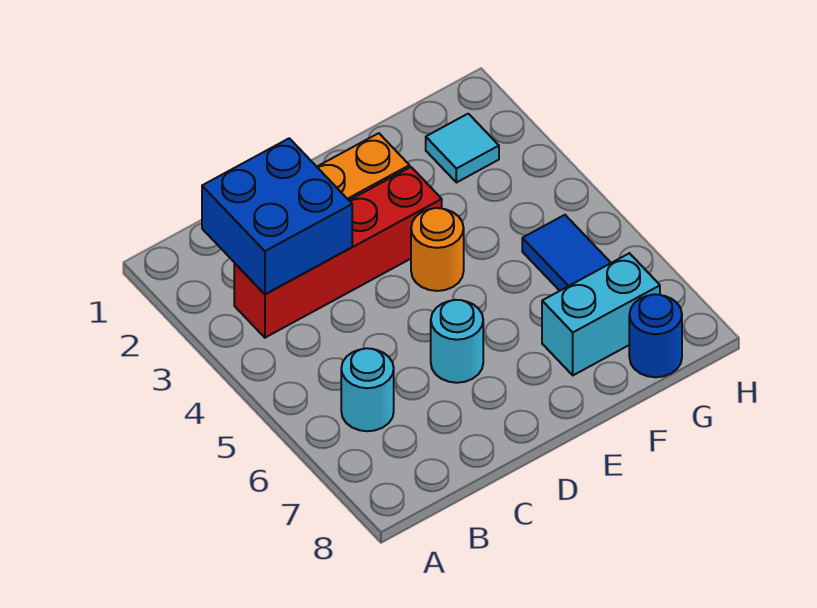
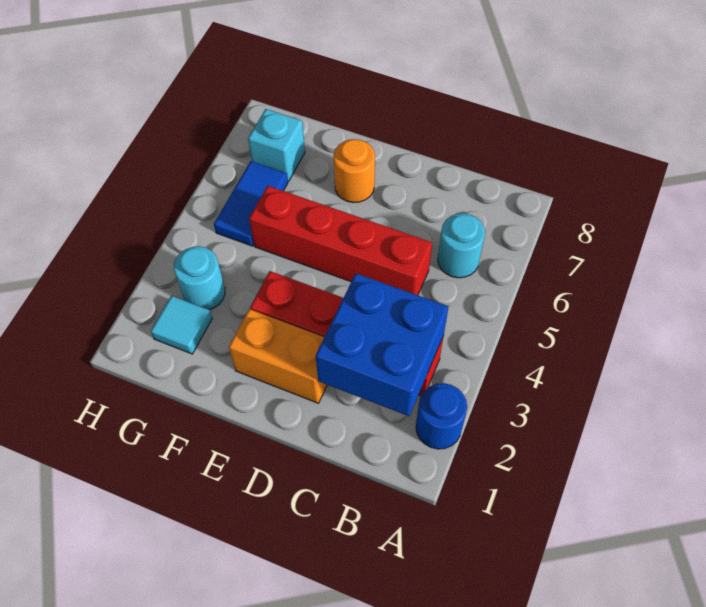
none -> red 1x4 brick [249,186,432,295]
cyan 1x1 round brick [431,300,483,383] -> cyan 1x1 round brick moved to [174,246,225,310]
orange 1x1 round brick [411,208,464,291] -> orange 1x1 round brick moved to [334,139,375,203]
cyan 1x2 brick [542,253,660,375] -> cyan 1x1 brick [248,109,305,181]
blue 1x1 round brick [629,294,682,377] -> blue 1x1 round brick moved to [416,383,467,449]

